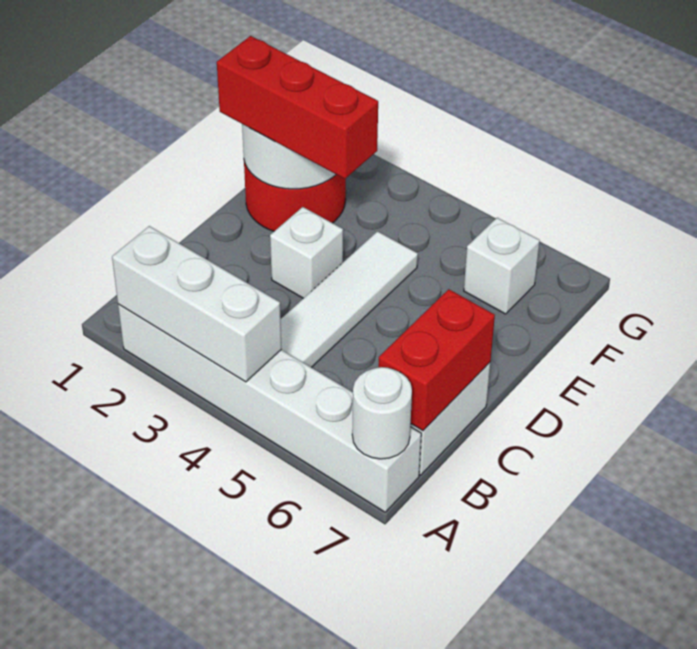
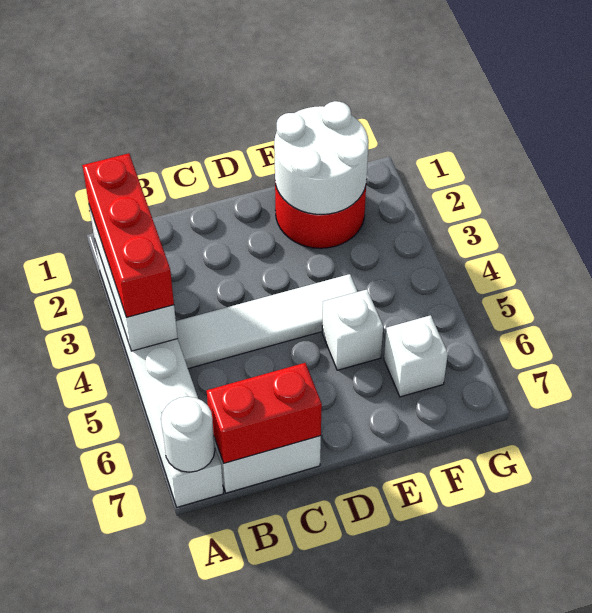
white 1x1 brick [270,207,343,298] -> white 1x1 brick moved to [322,290,383,370]
red 1x3 brick [217,36,378,179] -> red 1x3 brick moved to [82,153,174,317]

